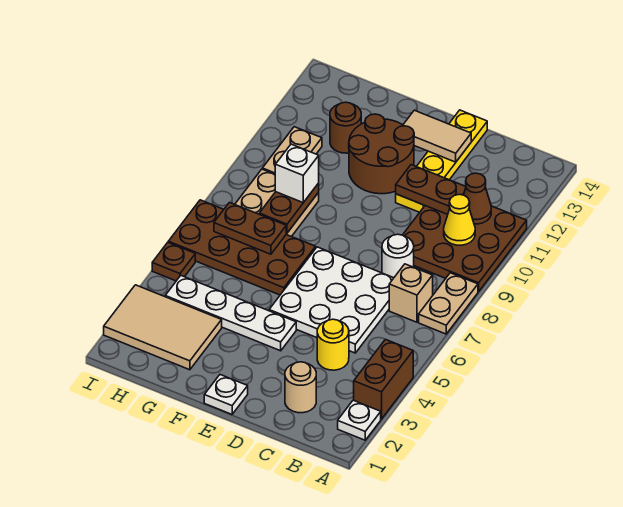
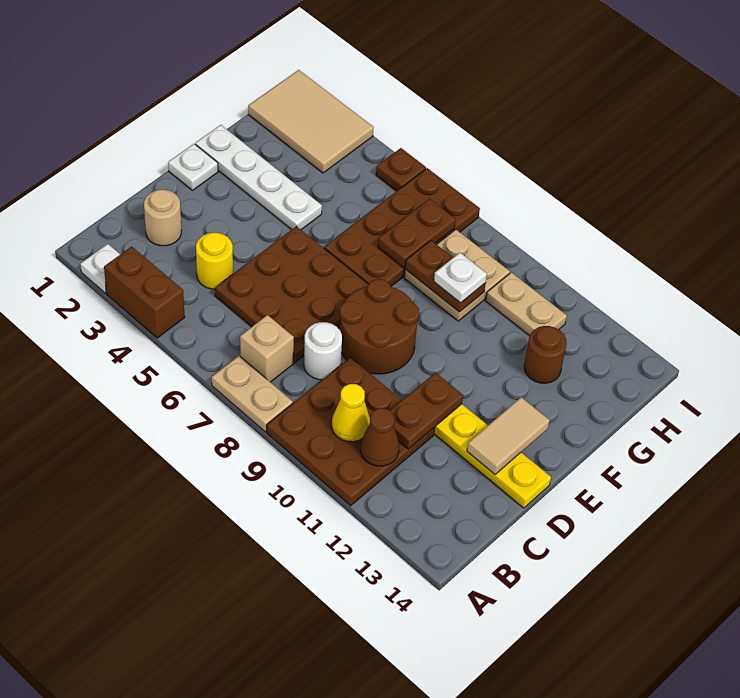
white 3x3 plate [269,247,393,353] -> brown 3x3 plate [215,226,369,363]
white 1x4 plate [165,276,296,351] -> white 1x4 plate turned to [195,125,322,230]
brown 2x2 round brick [349,114,414,194] -> brown 2x2 round brick moved to [340,279,419,374]
tan 2x3 tile [104,285,222,370] -> tan 2x3 tile turned to [248,70,374,173]
white 1x1 brick [275,144,319,202] -> white 1x1 plate [434,253,487,303]

